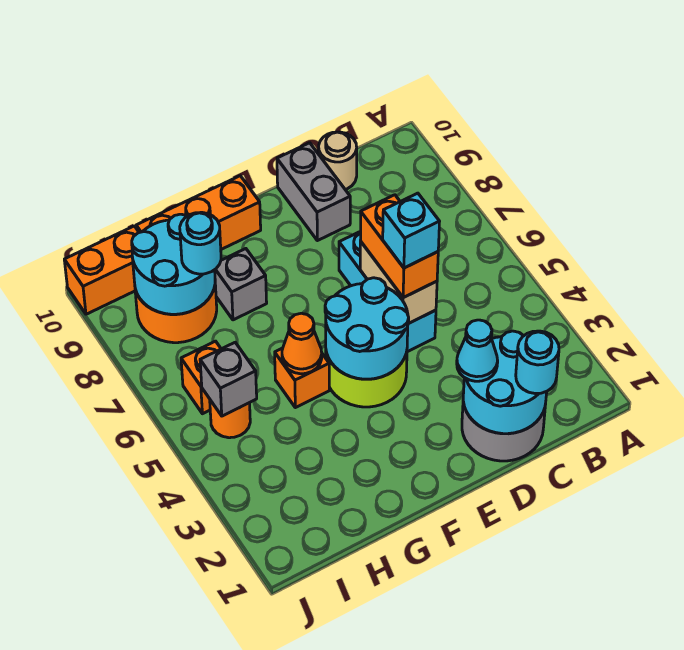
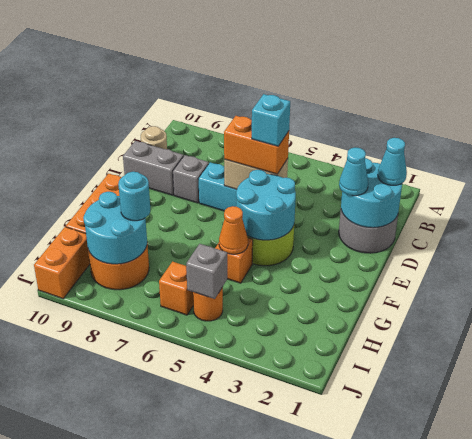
cyan 1x1 round brick [516,331,559,394] -> cyan 1x1 cone [378,138,407,185]
grey 1x1 brick [215,249,267,320] -> grey 1x1 brick moved to [173,155,209,203]

